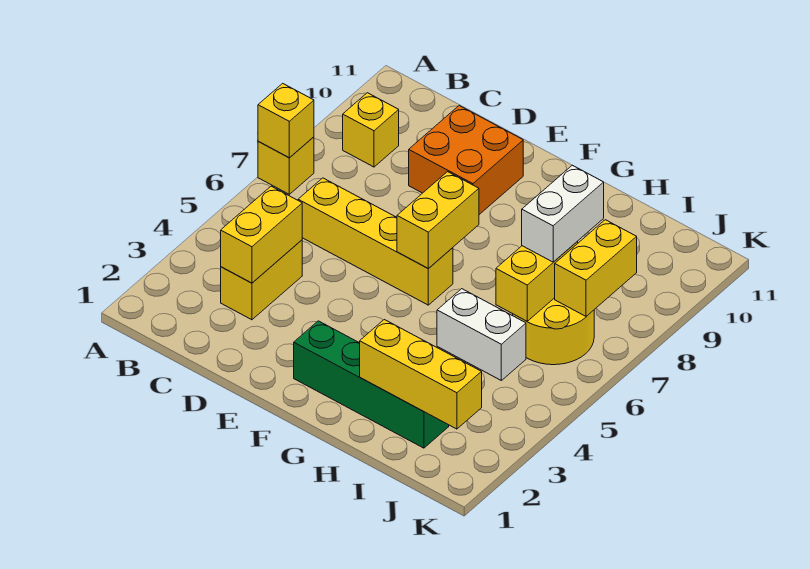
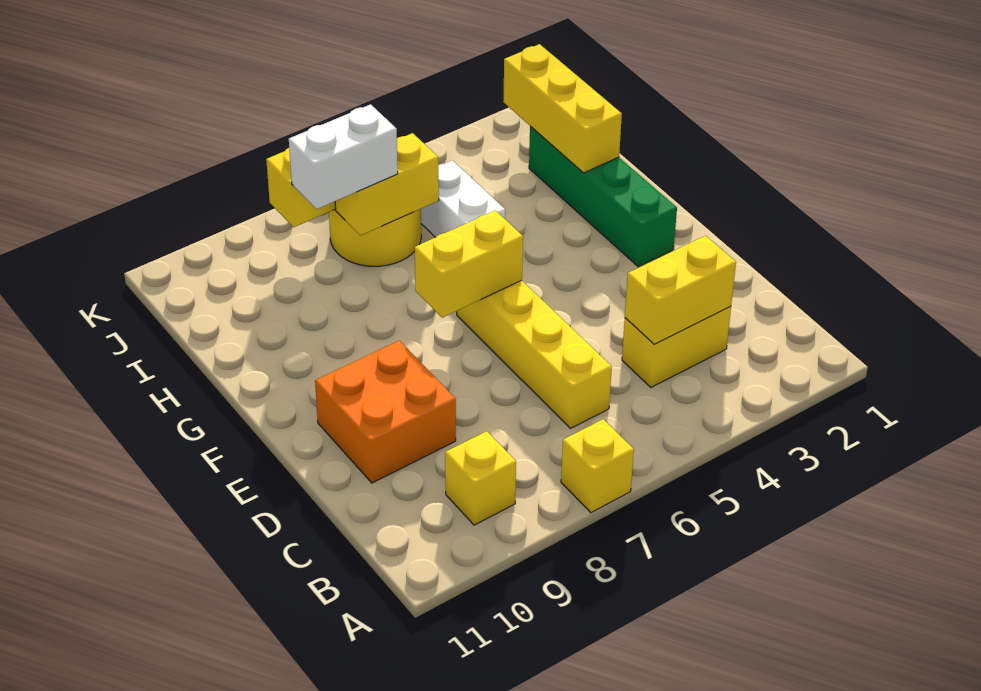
yellow 1x1 brick [258,83,314,158] -> none

